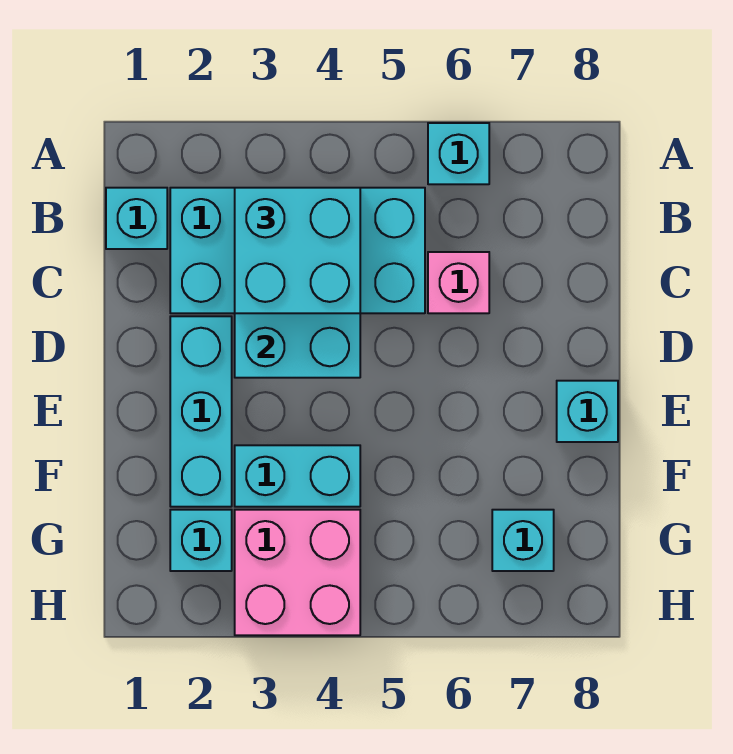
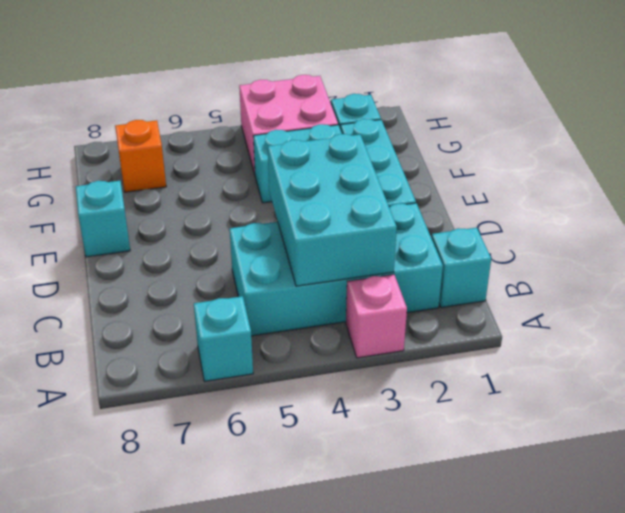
cyan 2x2 brick [235,188,360,313] -> none
pink 1x1 brick [428,252,489,313] -> pink 1x1 brick moved to [346,274,407,358]
cyan 1x1 brick [492,510,554,571] -> orange 1x1 brick [115,120,166,192]

